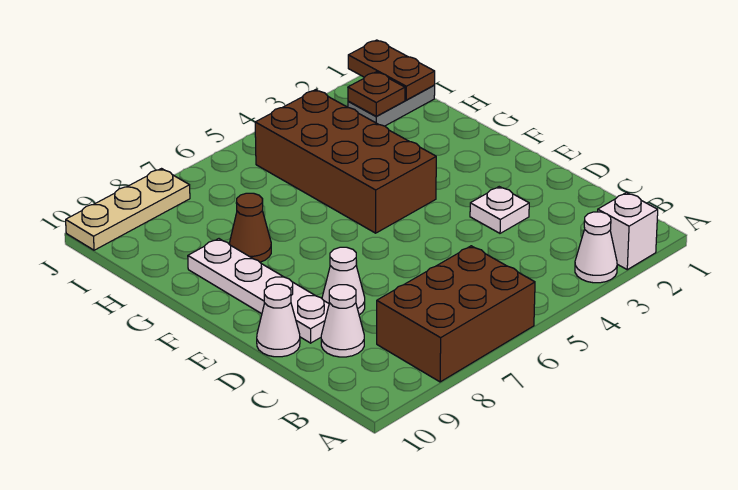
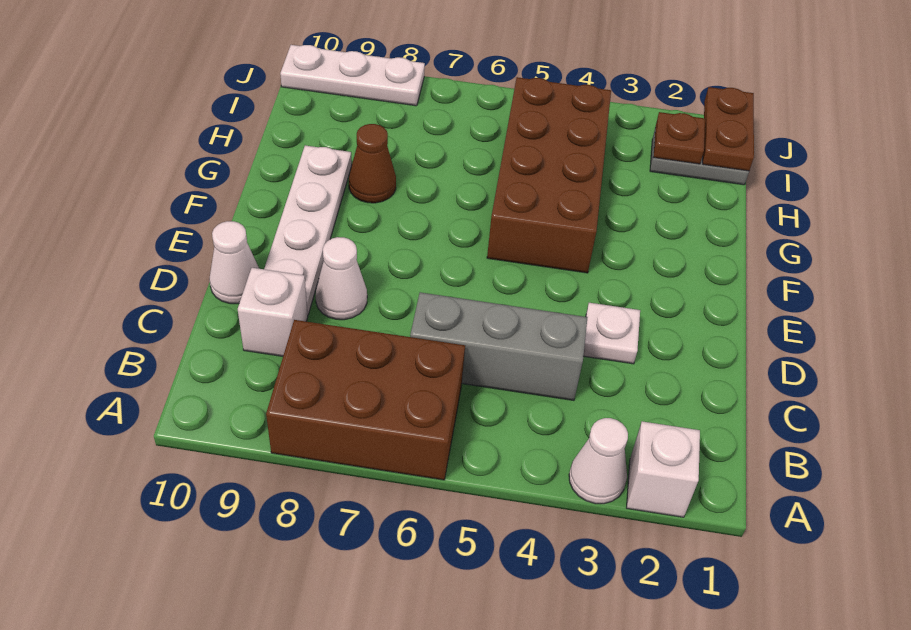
none -> grey 1x3 brick [410,292,588,400]
white 1x1 cone [321,285,364,357] -> white 1x1 brick [238,268,308,356]
tan 1x3 plate [66,169,190,250] -> white 1x3 plate [280,45,425,106]

